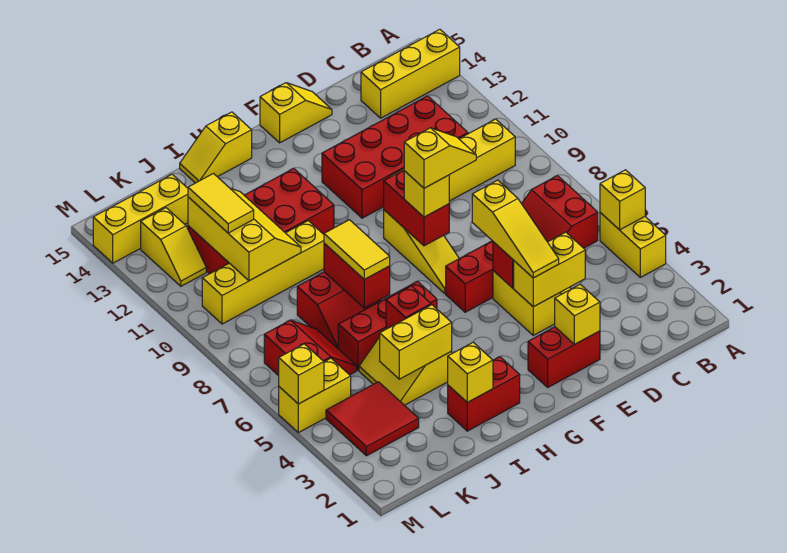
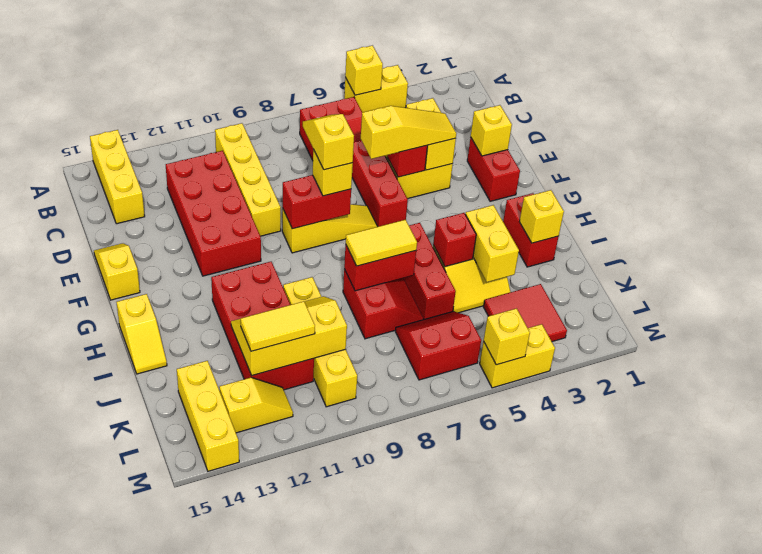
yellow 1x2 brick [279,358,351,433] -> yellow 1x2 brick turned to [480,324,555,388]

